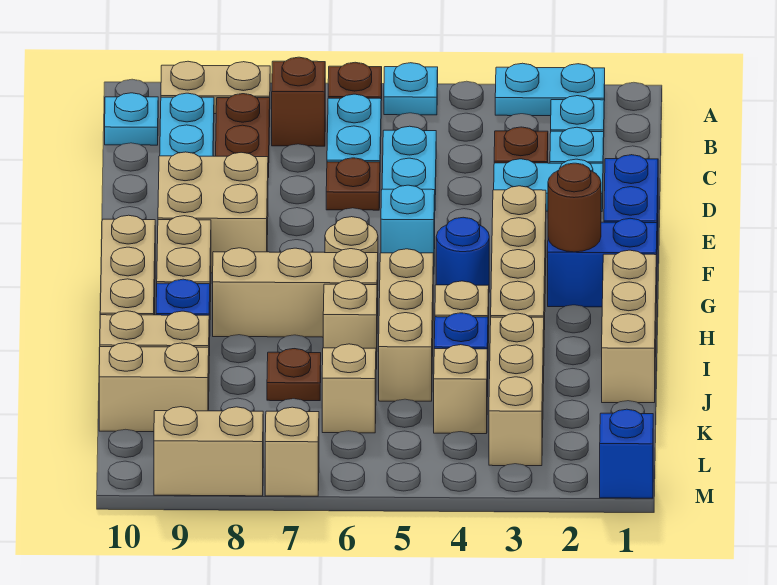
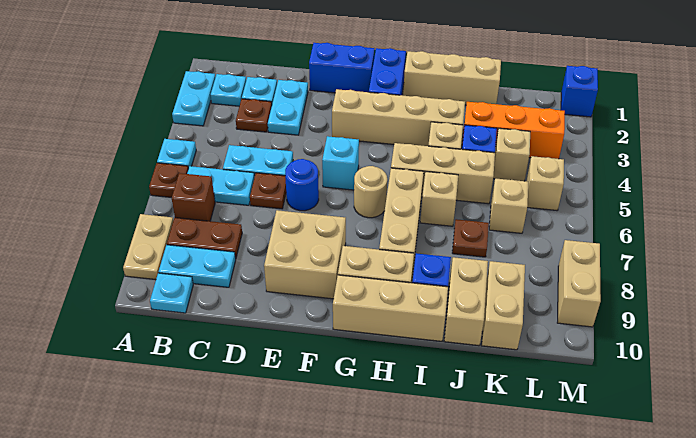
brown 1x1 round brick [548,163,601,252] -> none
blue 1x1 round brick [436,217,489,286] -> blue 1x1 round brick moved to [285,159,319,211]
tan 1x3 brick [489,313,544,466] -> orange 1x3 brick [462,102,565,159]
tan 1x1 brick [265,407,319,496] -> tan 1x1 brick moved to [527,156,564,210]

